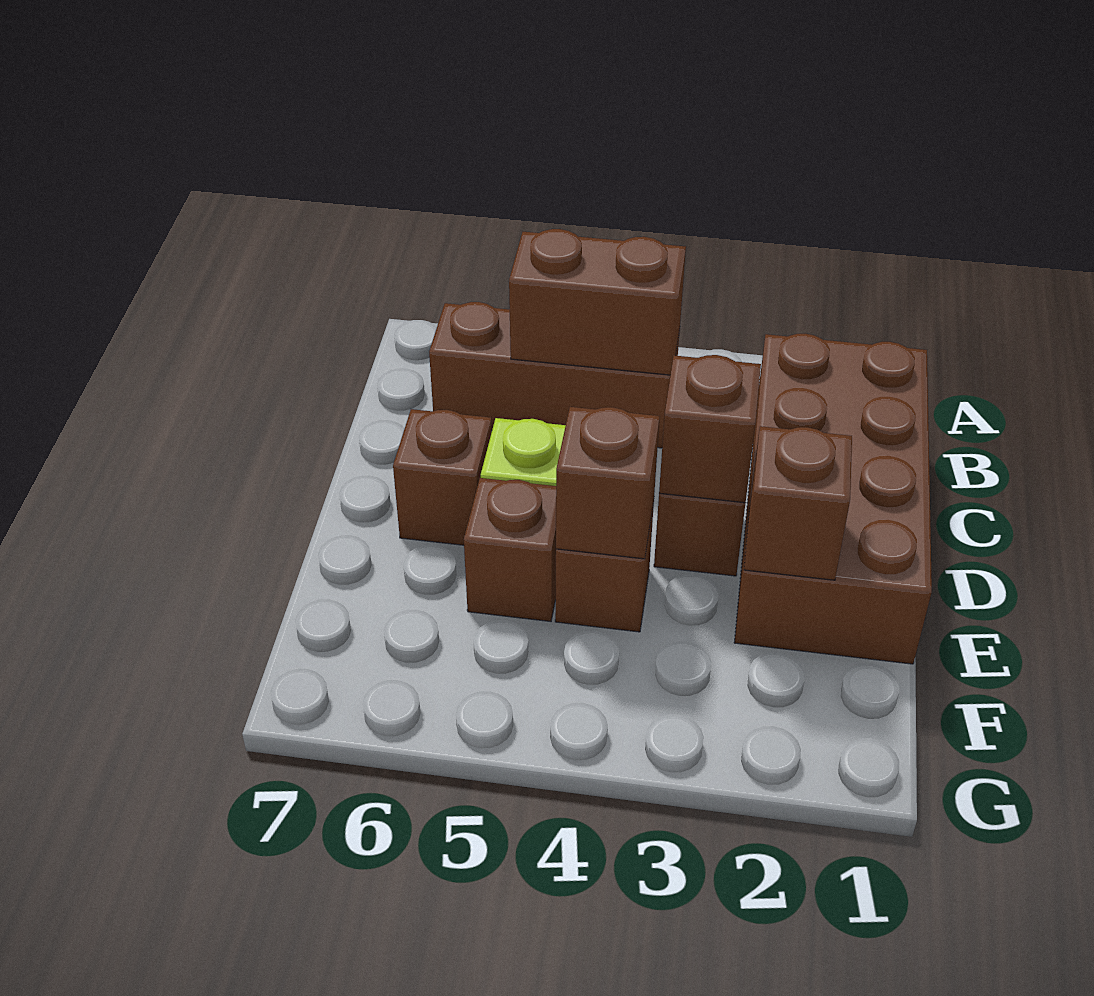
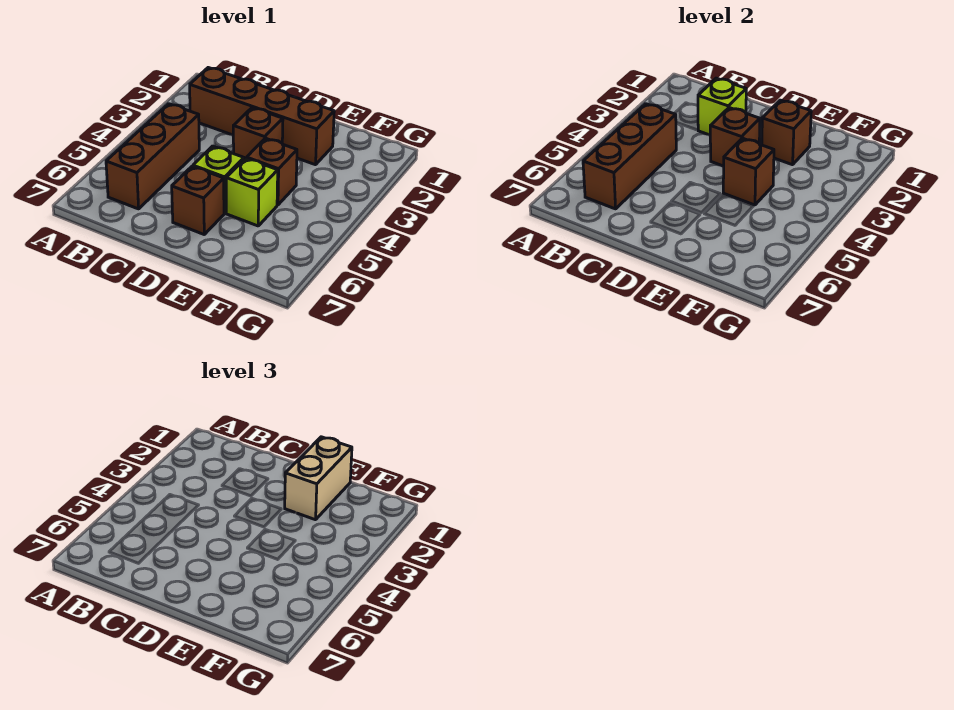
brown 2x4 brick [734,334,932,664] -> brown 1x4 brick [190,68,334,165]
brown 1x2 brick [509,229,686,375] -> brown 1x3 brick [583,104,676,209]
none -> lime 1x1 brick [698,78,746,135]
none -> tan 1x2 brick [285,437,352,520]
brown 1x1 brick [464,478,556,621] -> lime 1x1 brick [226,158,278,226]

